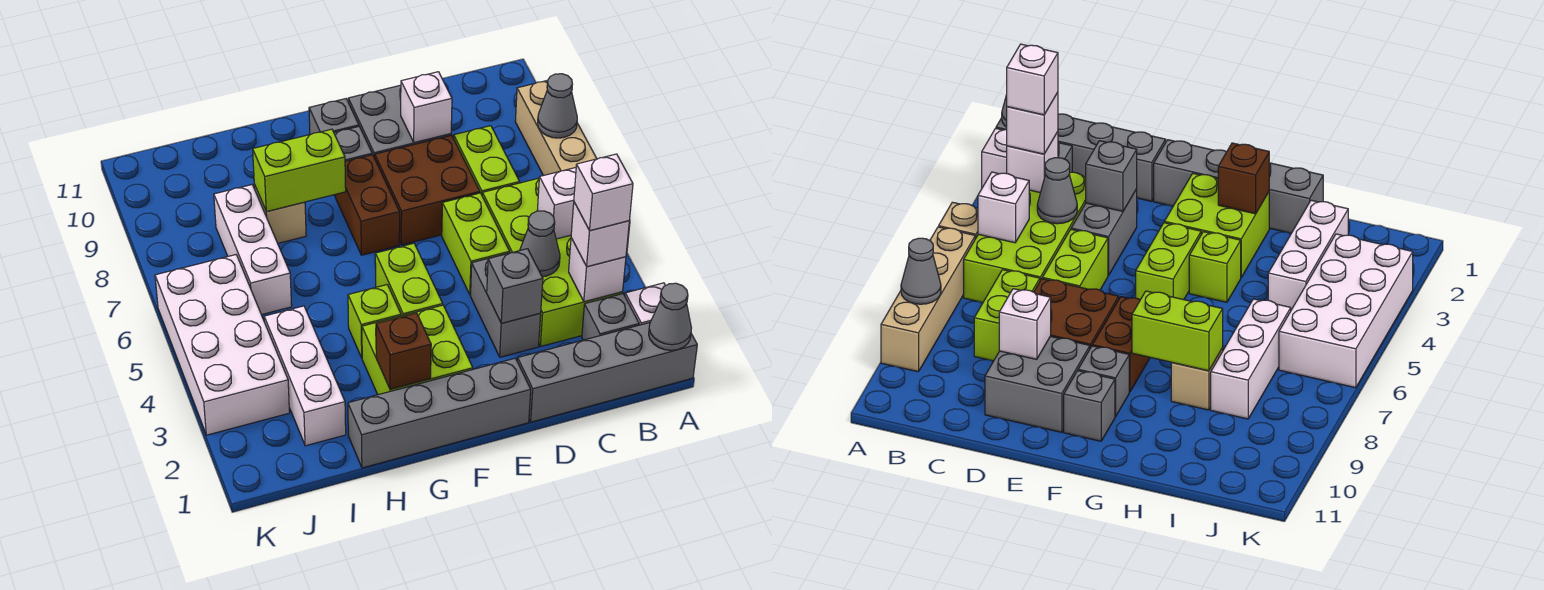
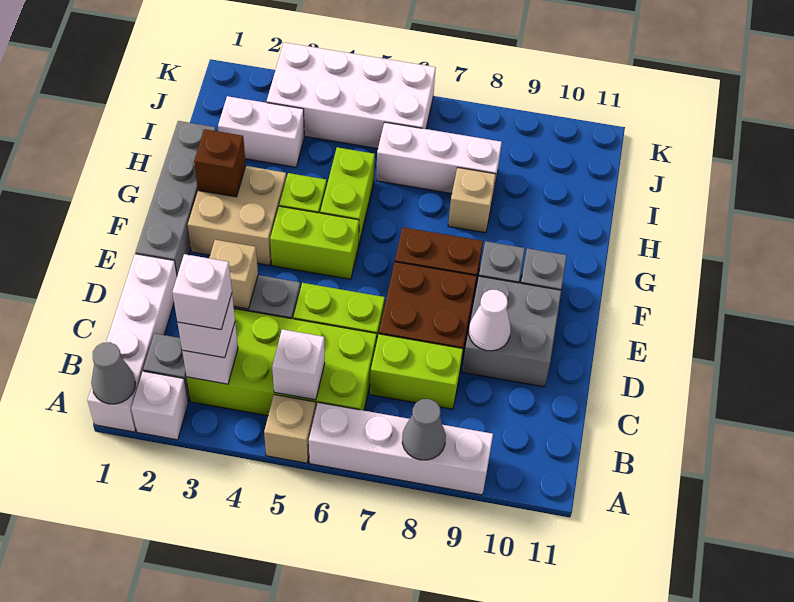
grey 1x4 brick [517,323,697,422] -> white 1x4 brick [87,254,177,432]
tan 1x4 brick [515,80,597,176] -> white 1x4 brick [309,403,493,495]
grey 1x1 cone [520,211,560,277] -> none
grey 1x1 brick [487,249,543,323] -> tan 1x1 brick [210,240,258,309]
white 1x1 brick [401,72,452,143] -> white 1x1 cone [469,290,511,351]
lime 2x2 brick [362,305,473,395] -> tan 2x2 brick [188,166,286,265]
lime 1x2 brick [253,129,346,212] -> lime 1x2 brick moved to [320,147,375,243]
white 1x3 brick [264,306,346,446] -> white 1x2 brick [218,96,304,167]

